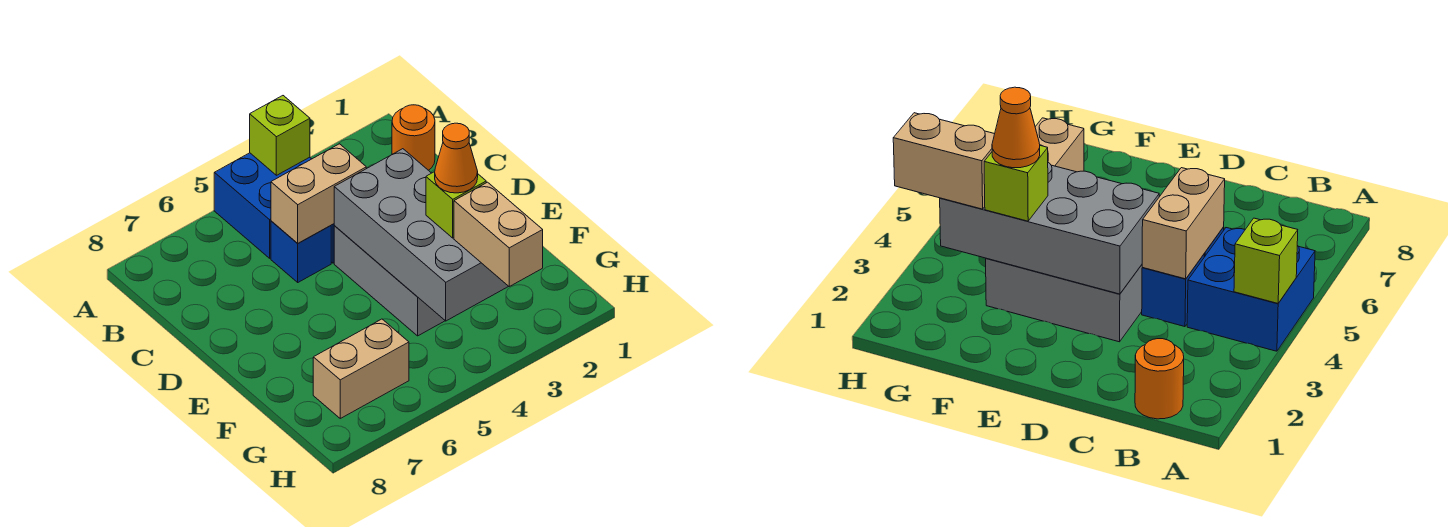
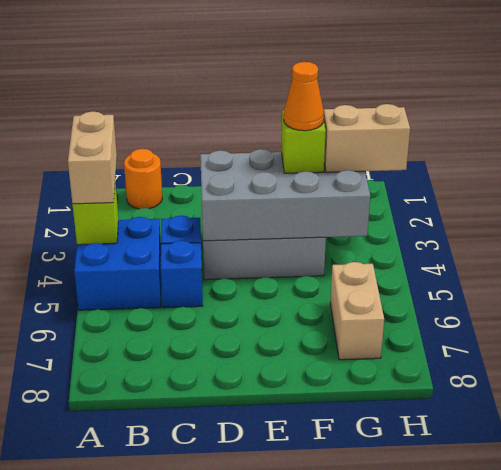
tan 1x2 brick [271,144,367,243] -> tan 1x2 brick moved to [68,111,117,204]

